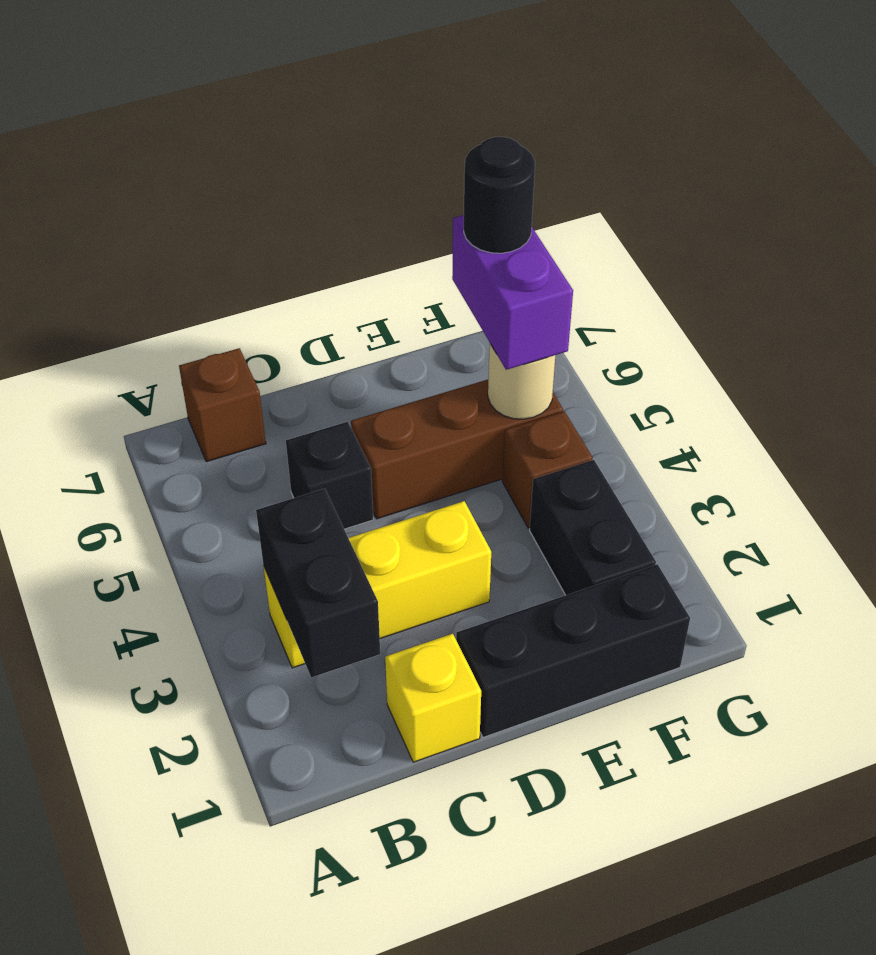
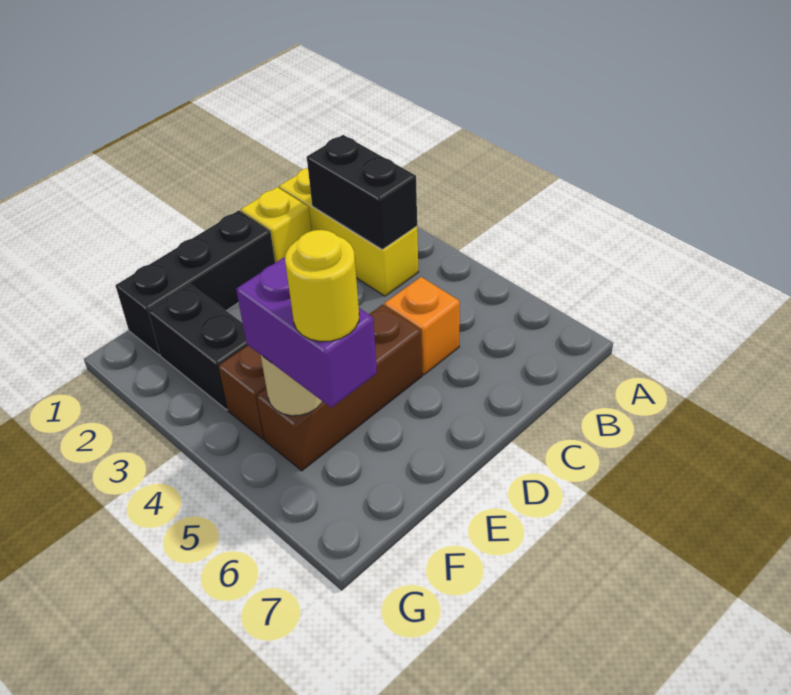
yellow 1x3 brick [264,501,491,668] -> yellow 1x3 brick turned to [279,168,418,296]
brown 1x1 brick [179,348,266,462] -> none
black 1x1 brick [286,422,373,529] -> orange 1x1 brick [384,277,460,375]
black 1x1 round brick [464,137,535,253] -> yellow 1x1 round brick [285,230,359,342]

